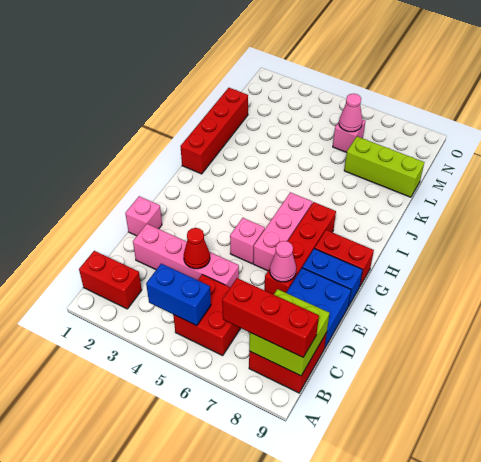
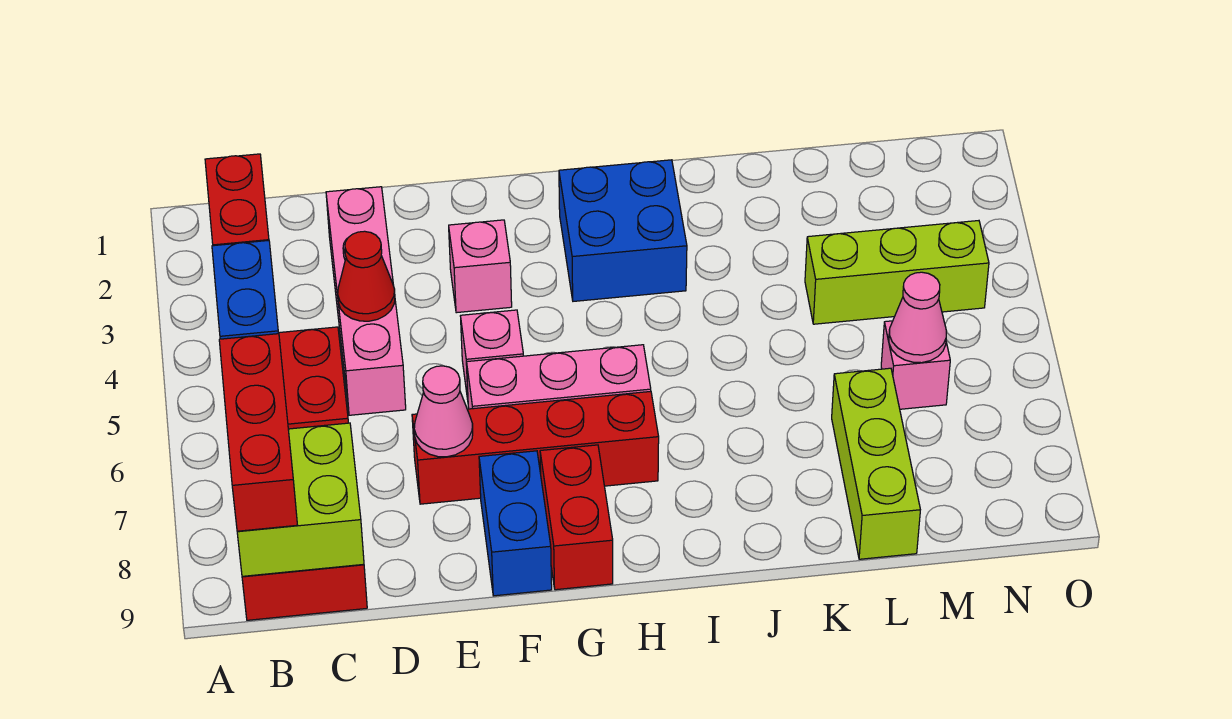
blue 2x2 brick [286,268,351,347] -> blue 2x2 brick moved to [559,160,687,301]
pink 1x1 brick [125,196,162,236] -> pink 1x1 brick moved to [449,220,512,313]
red 1x4 brick [181,88,248,174] -> none
none -> lime 1x3 brick [805,221,989,324]

